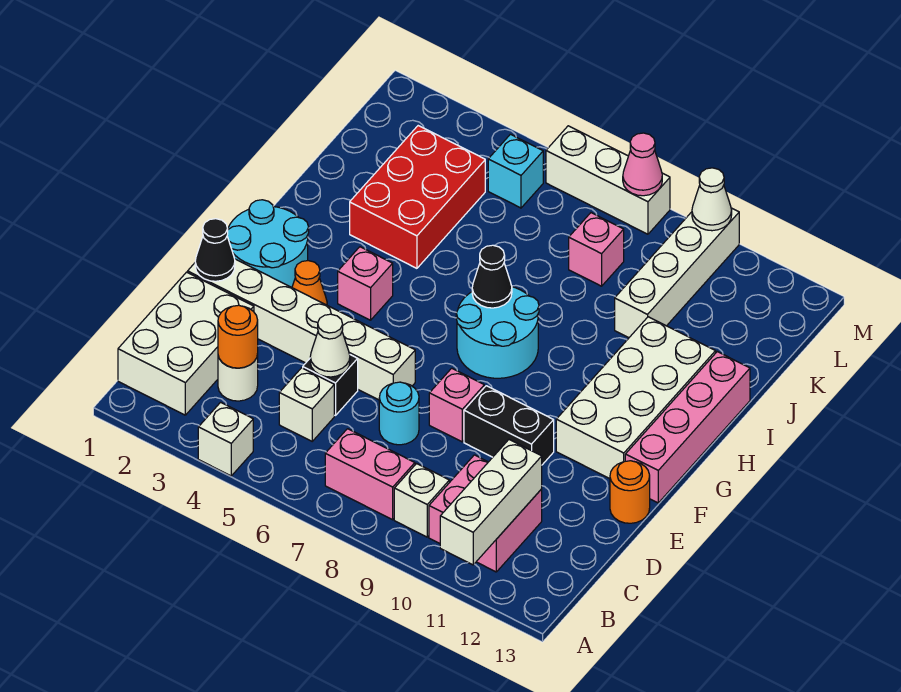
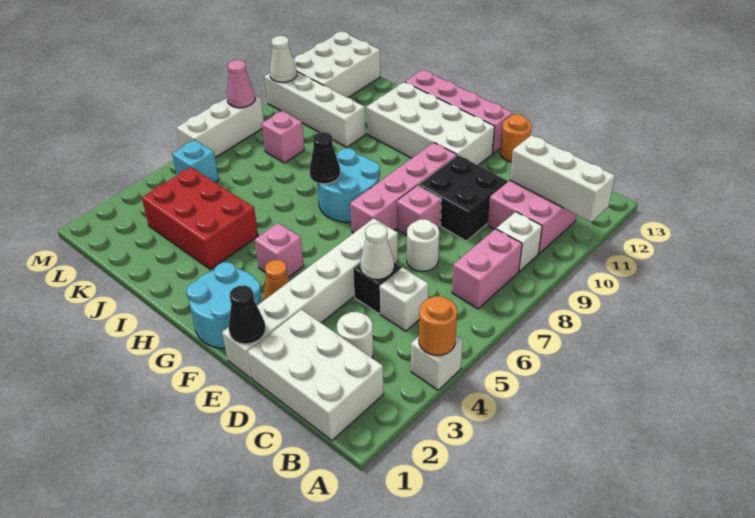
orange 1x1 round brick [218,305,258,368] -> orange 1x1 round brick moved to [419,296,457,355]
cyan 1x1 round brick [379,382,419,445] -> white 1x1 round brick [407,219,439,272]
black 1x2 brick [464,386,554,465] -> black 2x2 brick [418,155,507,241]
none -> pink 1x4 brick [350,143,457,233]
none -> white 2x3 brick [293,32,380,98]

